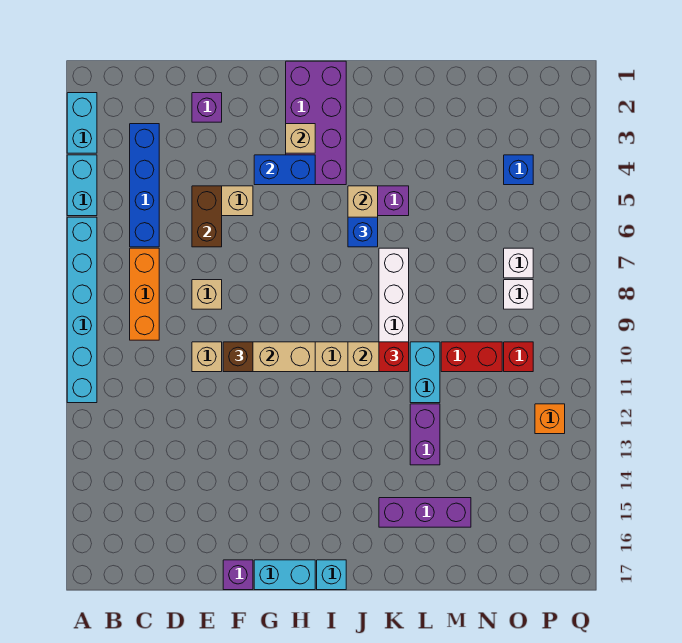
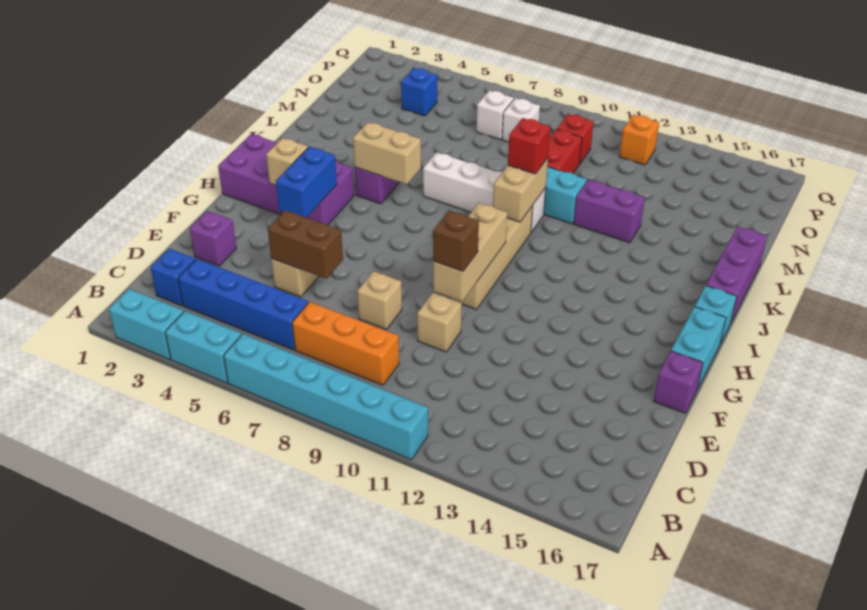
blue 1x1 brick [348,217,378,247] -> blue 1x1 brick moved to [151,249,195,306]
purple 1x3 brick [379,498,471,527] -> purple 1x3 brick moved to [706,226,767,322]

